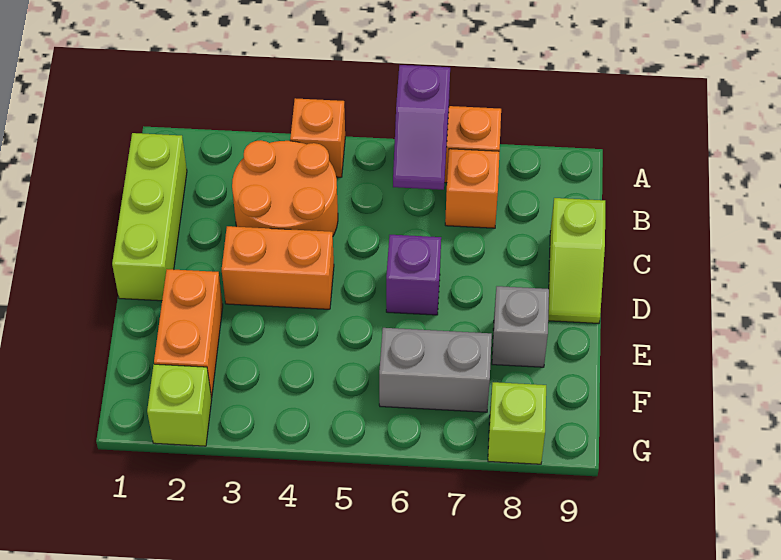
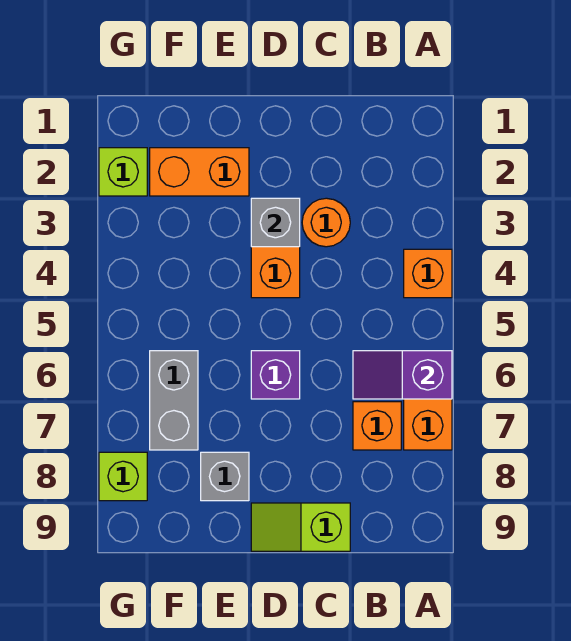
lime 1x3 brick [112,133,187,301] -> none
orange 2x2 round brick [232,140,338,236] -> orange 1x1 round brick [302,198,350,247]
none -> grey 1x1 brick [251,198,300,247]

